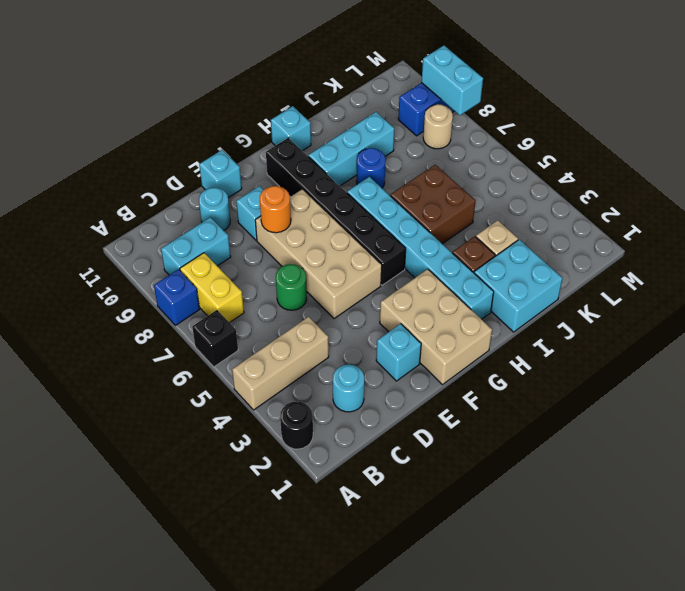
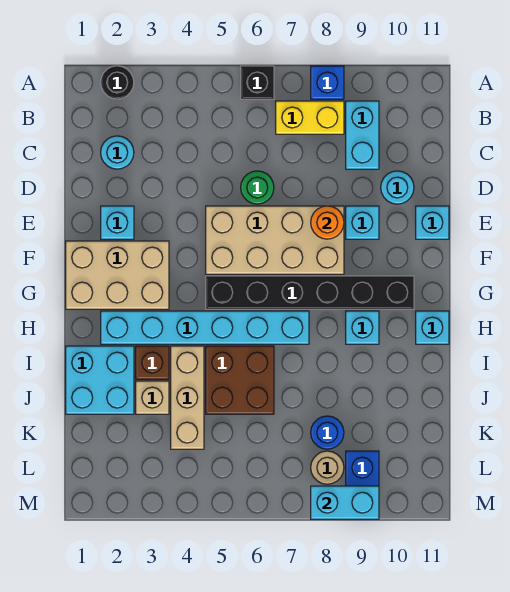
tan 1x3 brick [232,317,329,410] -> tan 1x3 brick moved to [171,346,204,449]
cyan 1x3 brick [308,112,394,186] -> cyan 1x1 brick [346,311,379,344]
blue 1x1 round brick [356,148,385,188] -> blue 1x1 round brick moved to [311,416,344,449]

